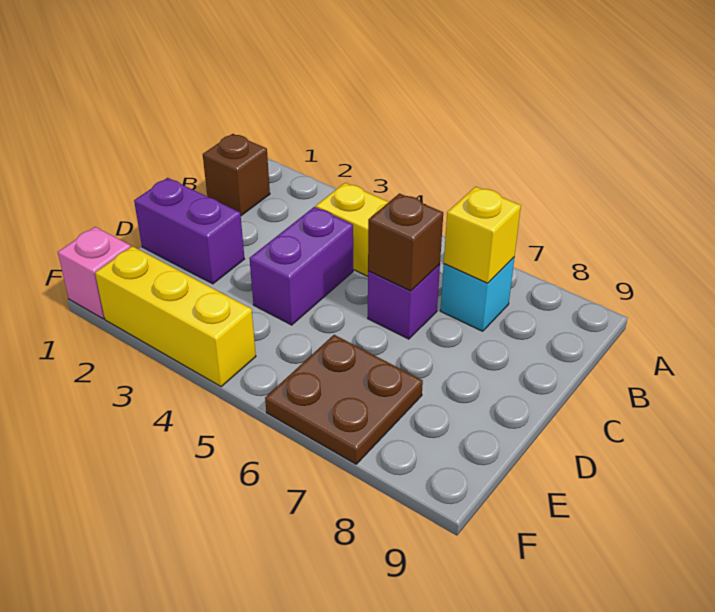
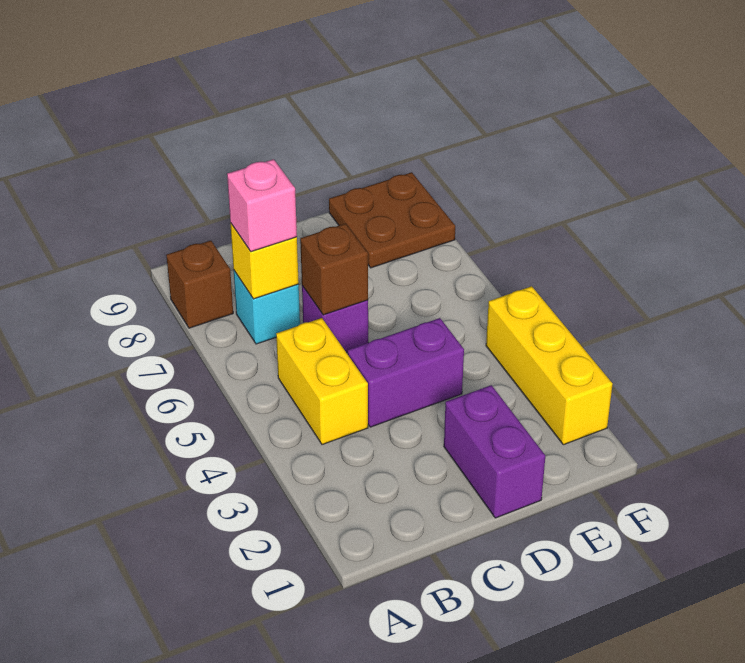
brown 1x1 brick [203,134,270,216] -> brown 1x1 brick moved to [166,241,233,328]
brown 2x2 plate [265,335,423,464] -> brown 2x2 plate moved to [329,172,455,268]
pink 1x1 brick [58,227,131,319] -> pink 1x1 brick moved to [227,159,297,252]

